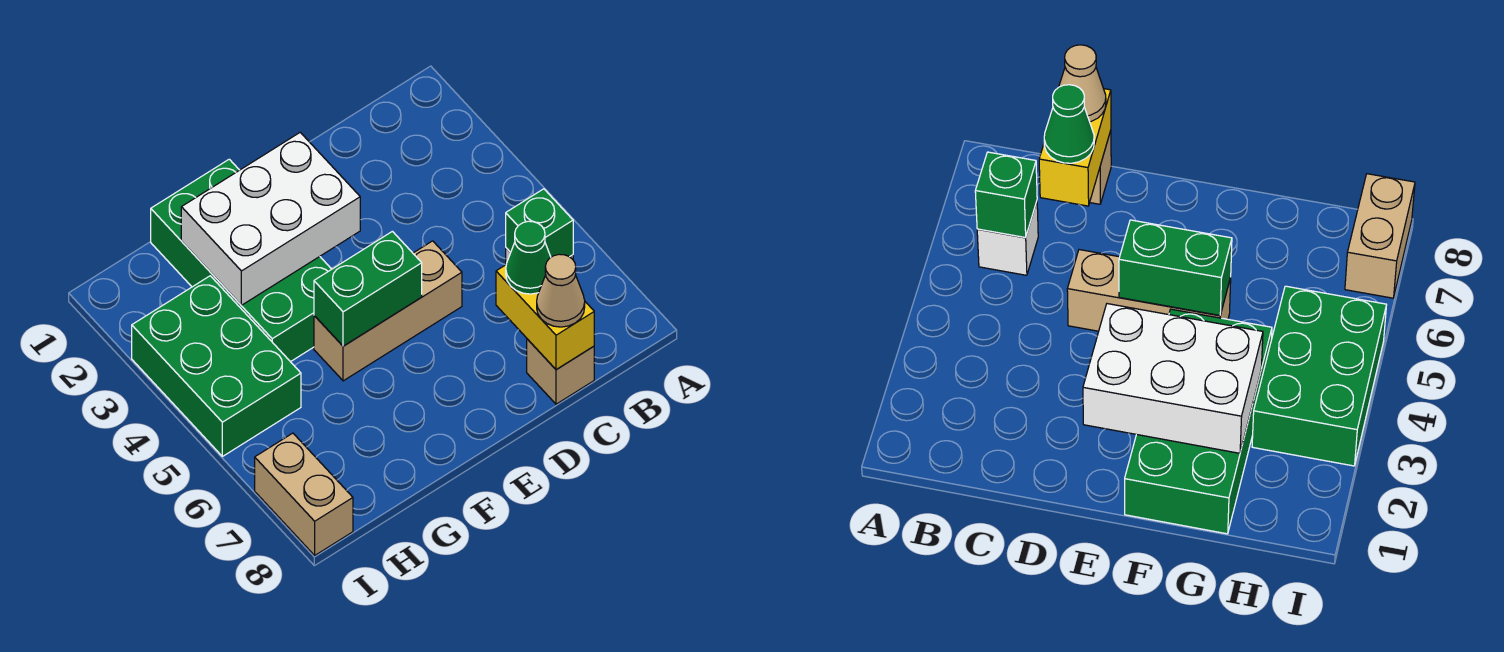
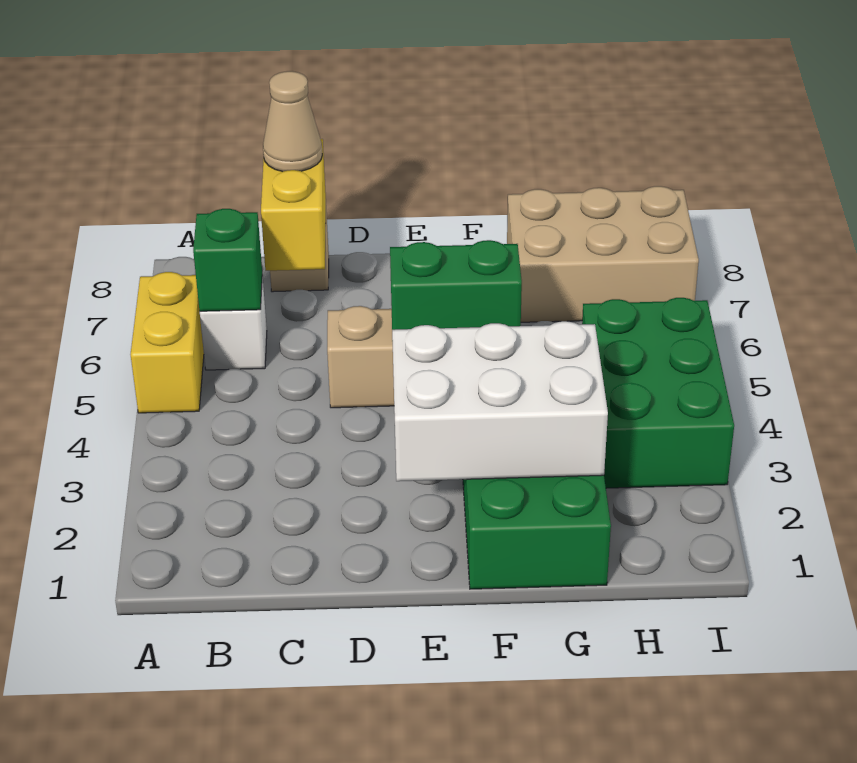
none -> yellow 1x2 brick [130,272,204,413]
green 1x1 cone [506,221,551,294] -> none
tan 1x2 brick [255,433,353,555] -> tan 2x3 brick [507,186,699,322]

